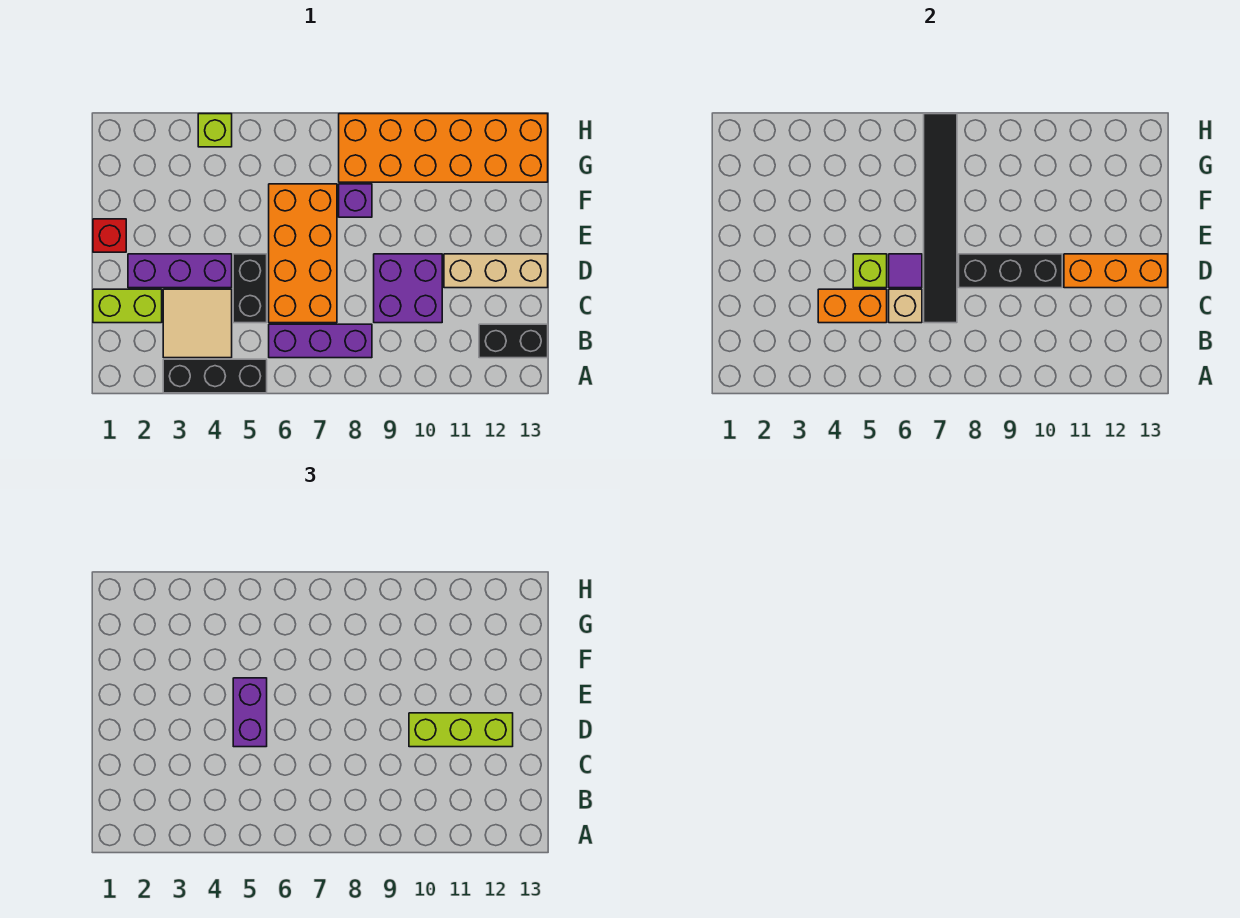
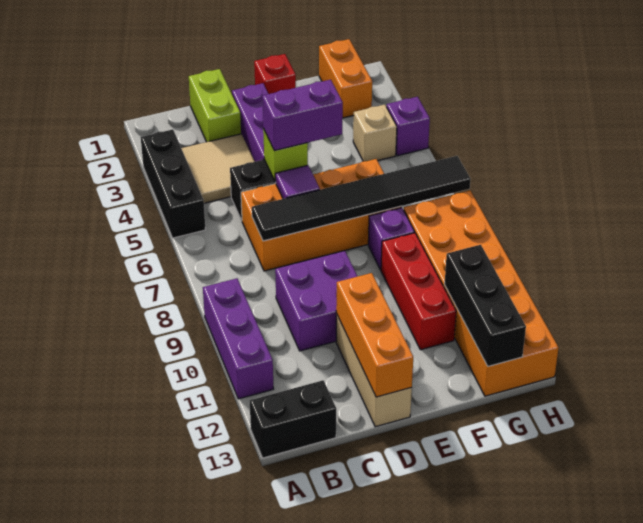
purple 1x3 brick [269,324,372,358] -> purple 1x3 brick moved to [203,278,274,399]
black 1x2 brick [479,324,548,358] -> black 1x2 brick turned to [250,380,336,458]
orange 1x2 brick [818,289,887,323] -> orange 1x2 brick moved to [319,39,372,118]
tan 1x1 brick [889,289,922,323] -> tan 1x1 brick moved to [353,105,397,161]
black 1x3 brick [959,254,1062,288] -> black 1x3 brick moved to [445,245,526,366]
lime 1x3 brick [409,713,513,747] -> none
none -> red 1x3 brick [381,233,456,350]
lime 1x1 brick [198,114,232,147] -> purple 1x1 brick [387,97,430,156]

